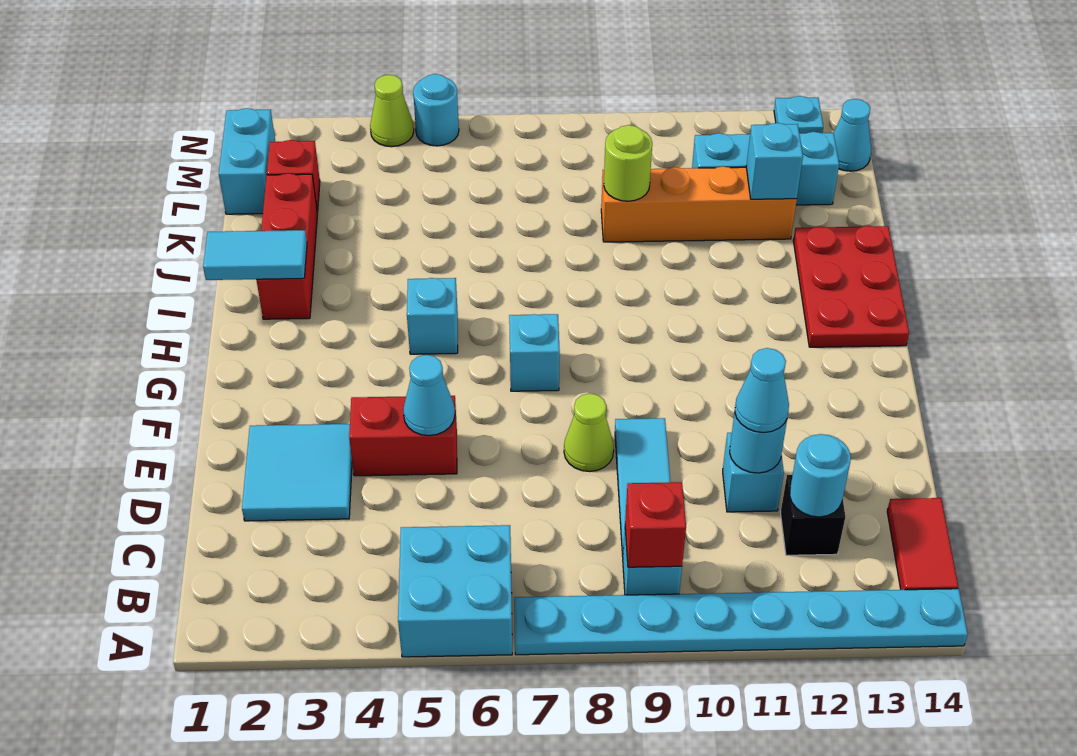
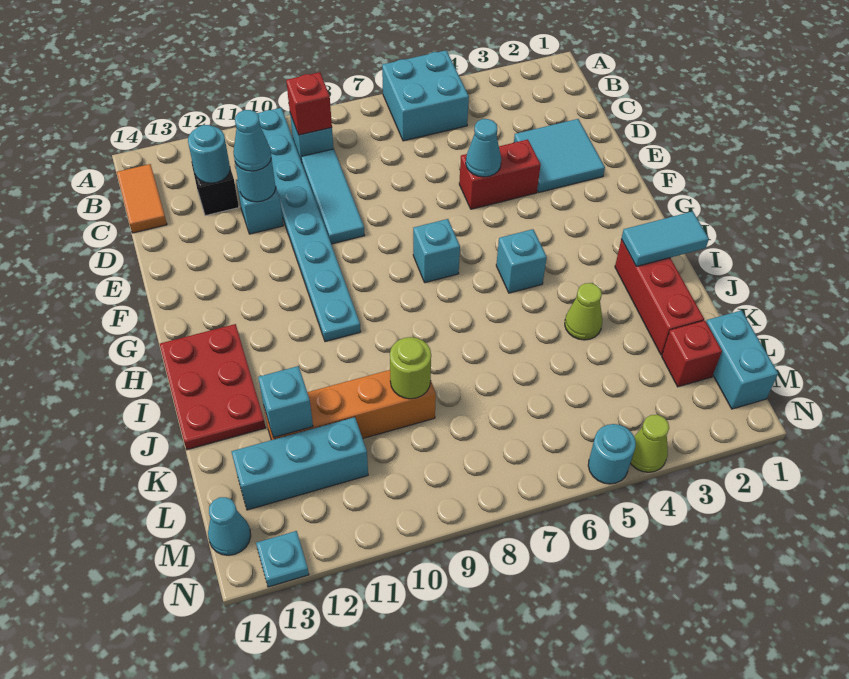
cyan 1x8 plate [514,589,968,655] -> cyan 1x8 plate turned to [257,108,361,342]
red 1x2 tile [887,498,958,590] -> orange 1x2 tile [117,164,167,233]
lime 1x1 cone [564,393,614,472] -> lime 1x1 cone moved to [565,283,602,340]

